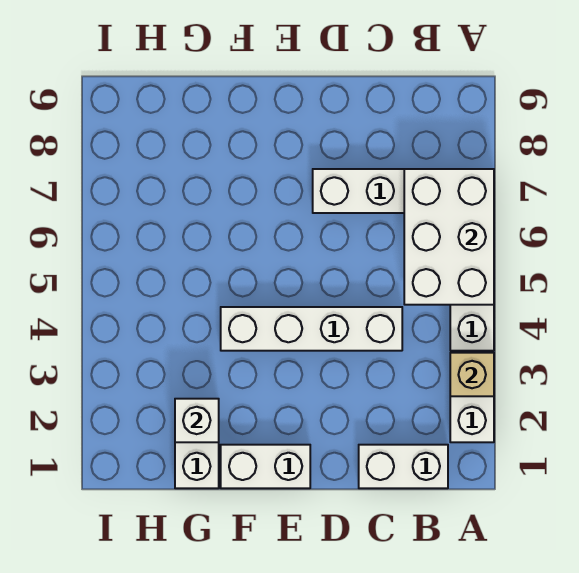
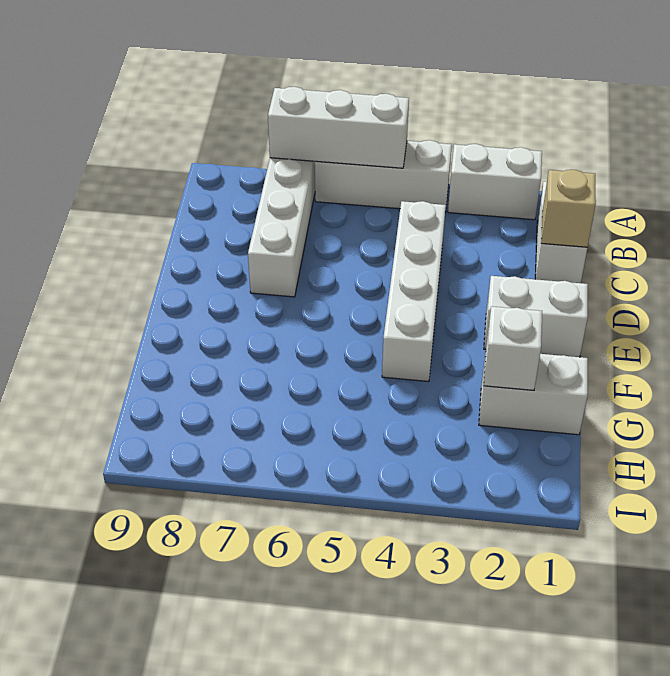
tan 1x1 brick [450,353,494,396] -> tan 1x1 brick moved to [541,170,596,247]
white 2x3 brick [404,169,494,305] -> white 1x3 brick [268,87,409,168]
white 1x2 brick [221,445,310,488] -> white 1x2 brick turned to [484,276,588,357]

